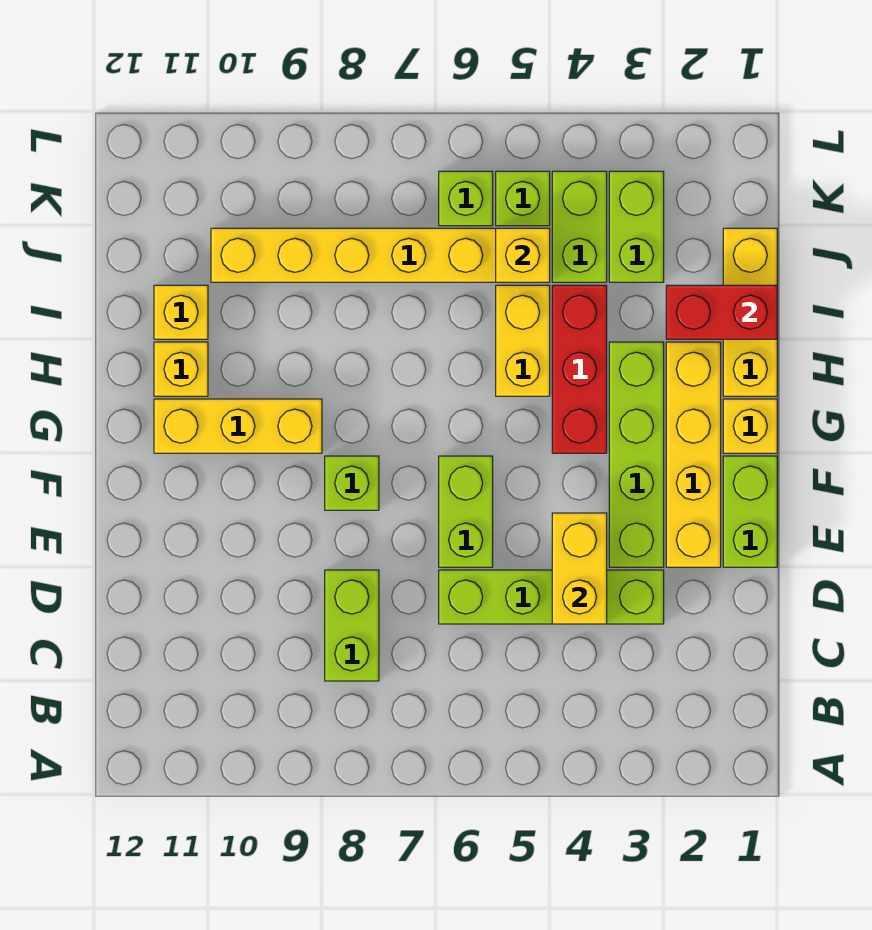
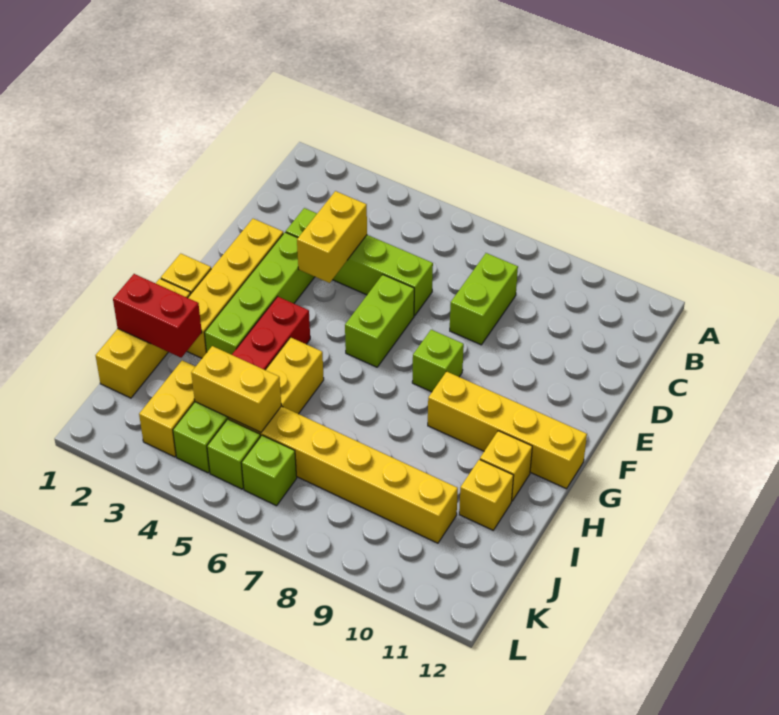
lime 1x2 brick [723,456,777,567] -> none
yellow 1x3 brick [154,399,322,453] -> yellow 1x4 brick [428,372,587,489]
lime 1x2 brick [609,171,664,282] -> yellow 1x2 brick [139,360,196,457]
yellow 1x1 brick [496,228,550,282] -> yellow 1x2 brick [191,346,281,432]

